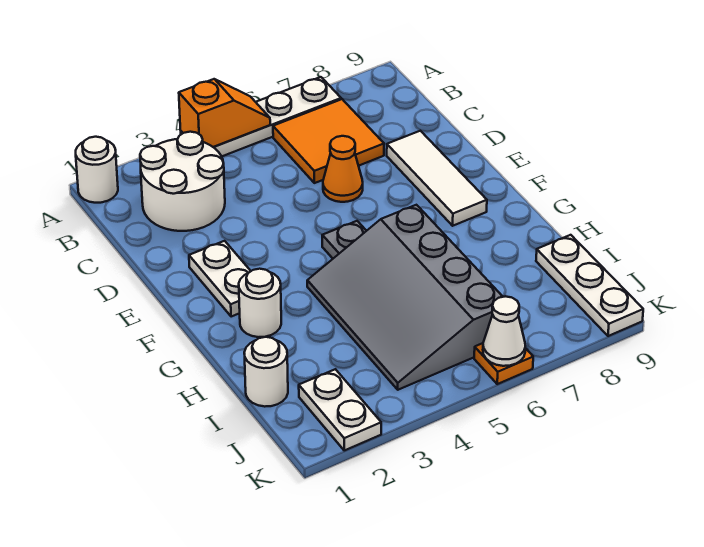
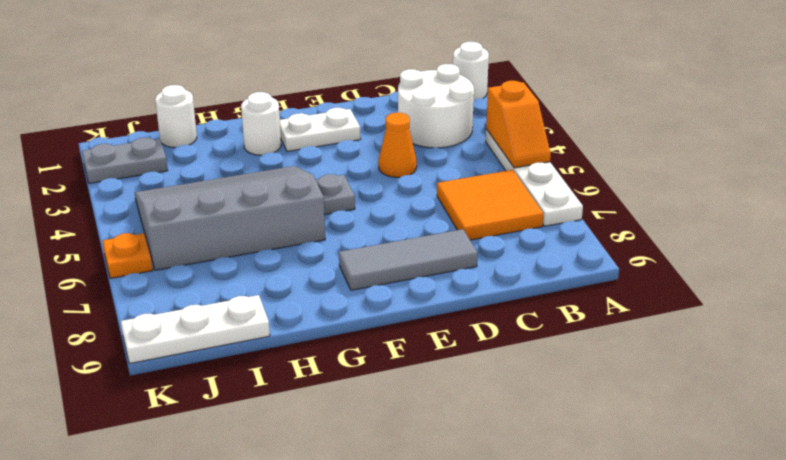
orange 1x1 cone [323,136,363,202] -> orange 1x1 cone moved to [378,113,417,177]
white 1x3 tile [387,131,487,226] -> grey 1x3 tile [339,229,478,290]
white 1x2 plate [299,369,381,450] -> grey 1x2 plate [82,138,168,184]
white 1x1 cone [483,296,525,366] -> none

